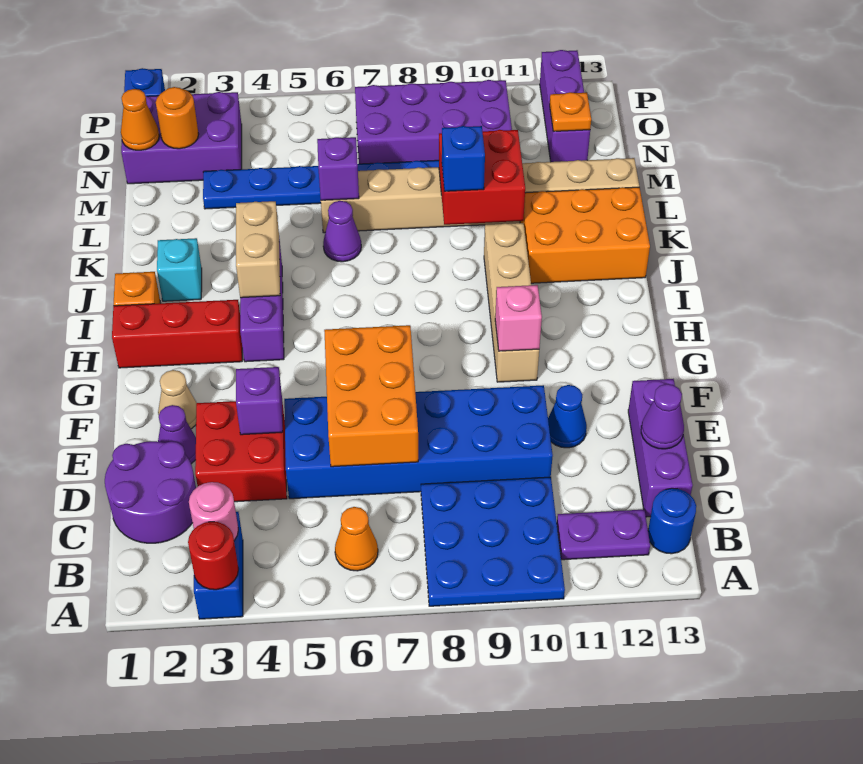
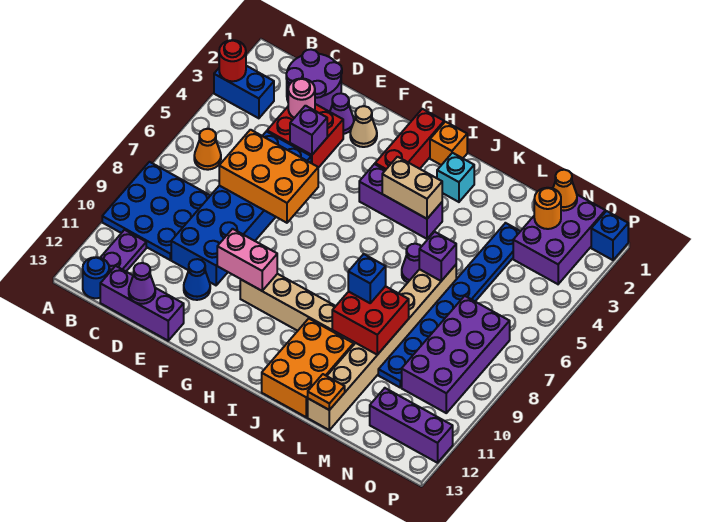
pink 1x1 round brick [189,482,238,540] -> pink 1x1 round brick moved to [288,78,315,118]
pink 1x1 brick [495,285,542,351] -> pink 1x2 brick [217,229,277,291]
orange 1x1 plate [550,92,591,132] -> orange 1x1 plate moved to [308,374,345,410]

